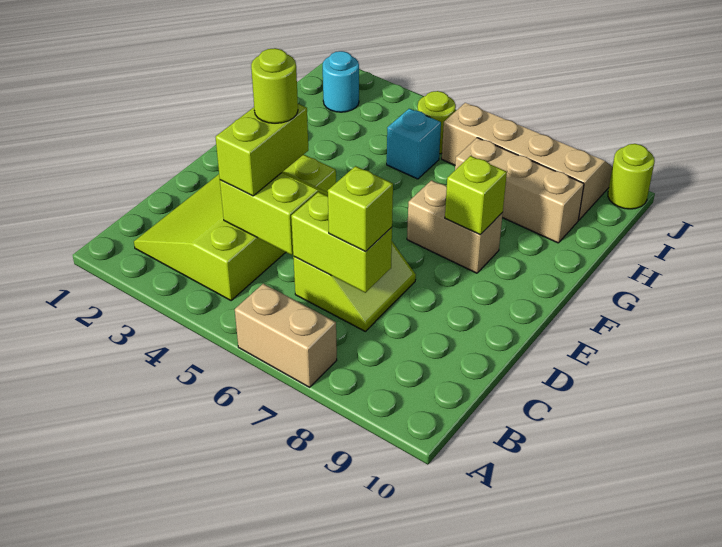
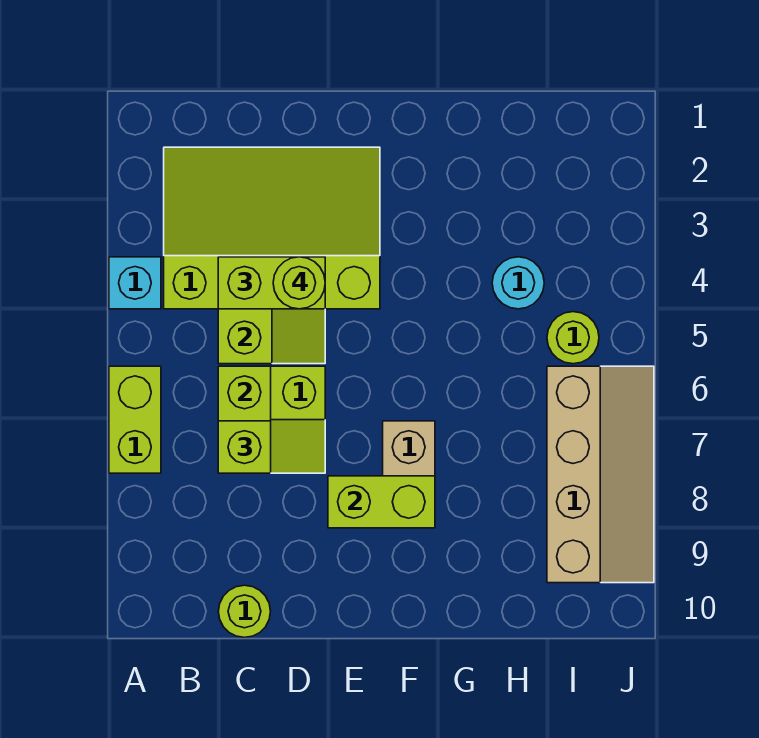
tan 1x2 brick [235,284,337,387] -> lime 1x2 brick [109,366,161,473]
lime 1x1 brick [445,156,507,235] -> lime 1x2 brick [328,476,435,528]
cyan 1x1 brick [387,109,441,179] -> cyan 1x1 brick moved to [109,257,161,309]
tan 1x3 brick [455,138,584,243] -> none
cyan 1x1 round brick [323,51,359,112] -> cyan 1x1 round brick moved to [492,257,544,309]
lime 1x1 round brick [608,144,655,209] -> lime 1x1 round brick moved to [218,585,271,637]

